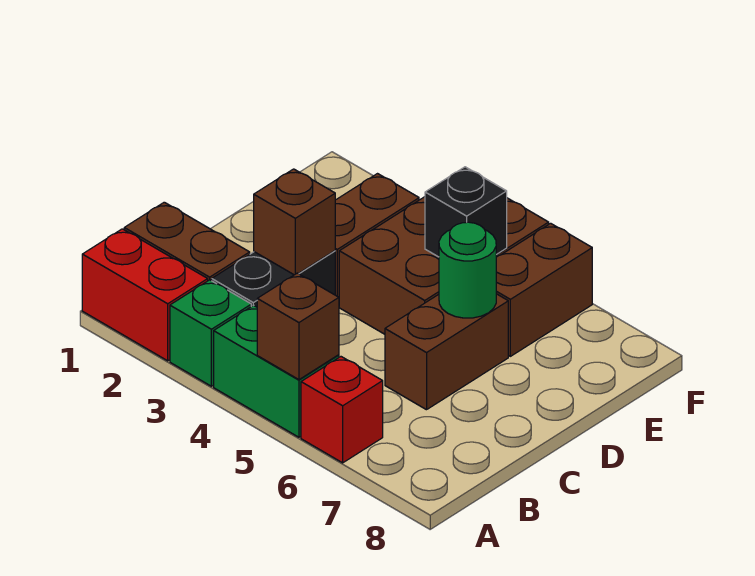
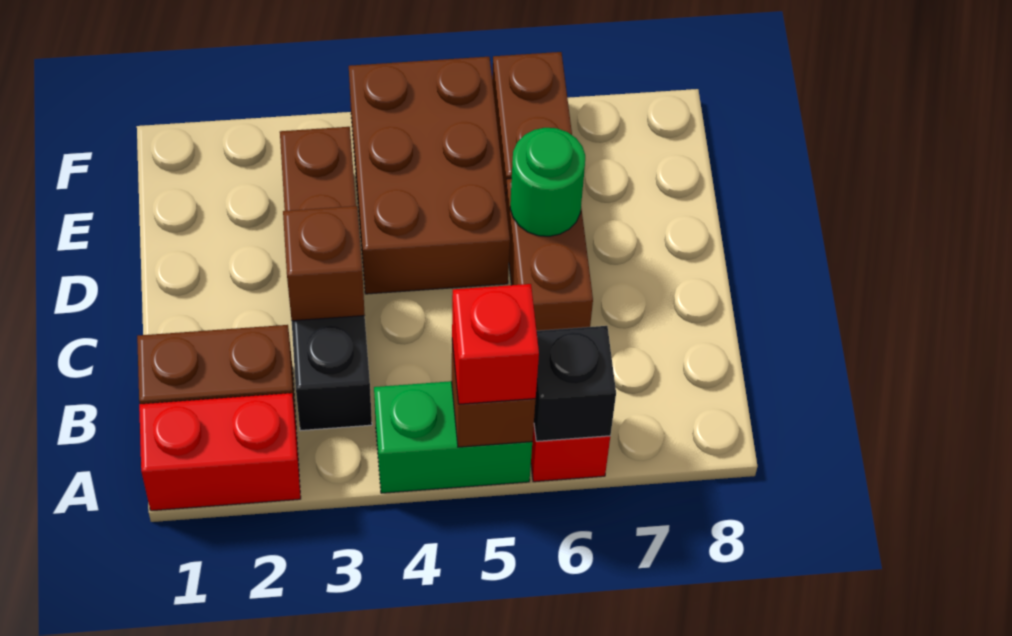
green 1x1 brick [170,280,251,386] -> none
none -> red 1x1 brick [452,284,539,404]
black 1x1 brick [425,167,507,257] -> black 1x1 brick moved to [534,326,616,441]

